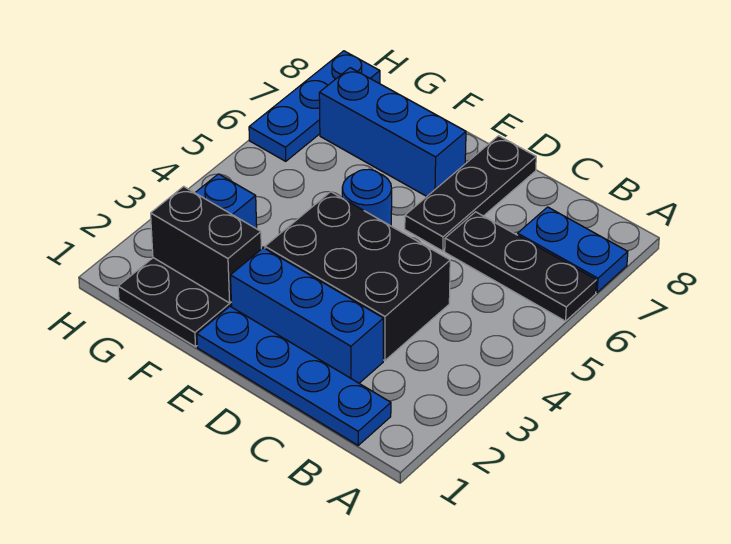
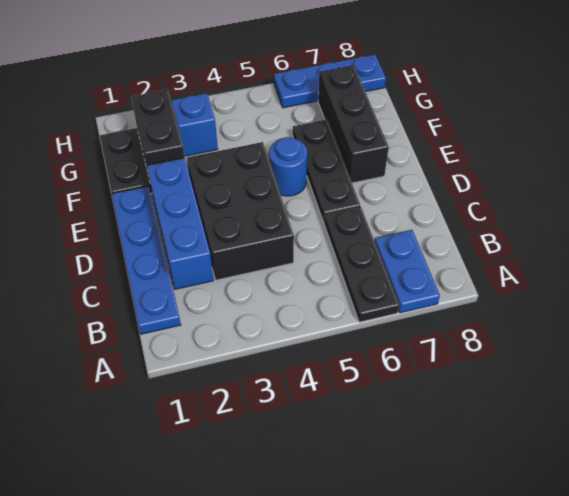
black 1x3 plate [405,136,536,251] -> black 1x3 plate turned to [293,119,360,222]
blue 1x3 brick [319,68,466,196] -> black 1x3 brick [318,65,389,183]

